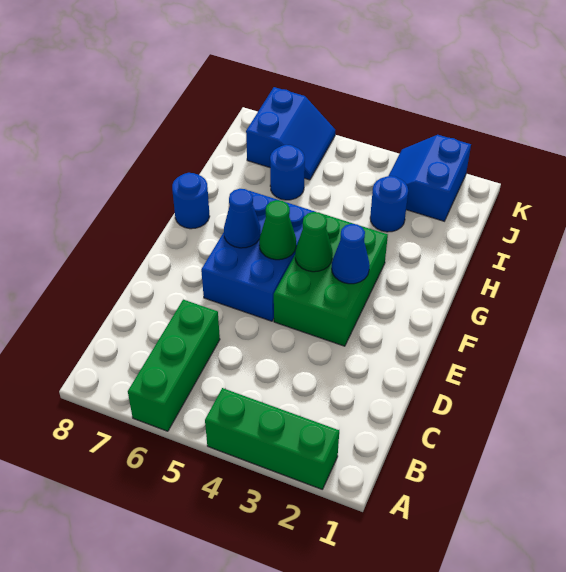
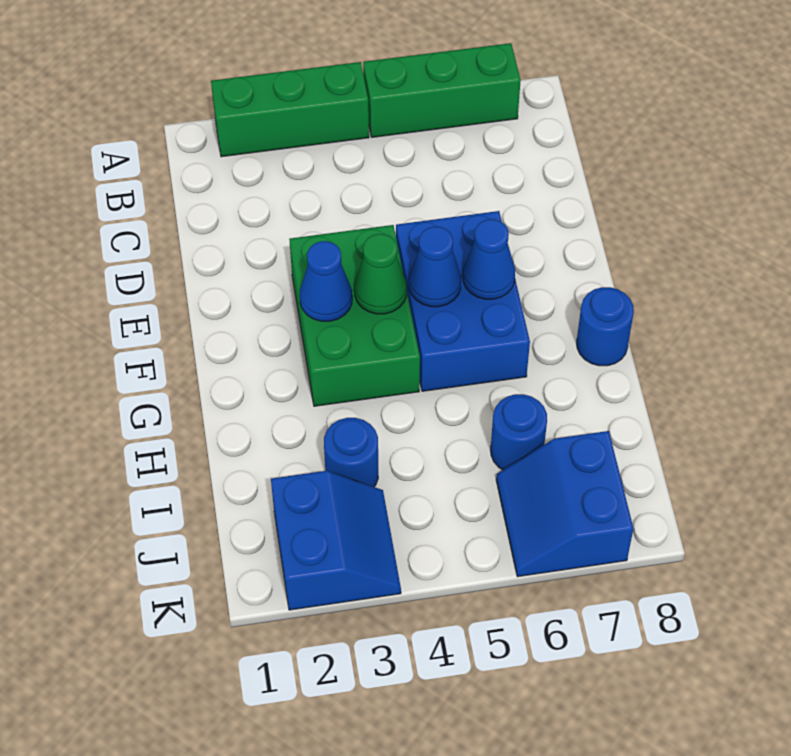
green 1x3 brick [128,300,220,431] -> green 1x3 brick turned to [363,43,521,137]
green 1x1 cone [259,200,296,260] -> blue 1x1 cone [409,227,461,307]

